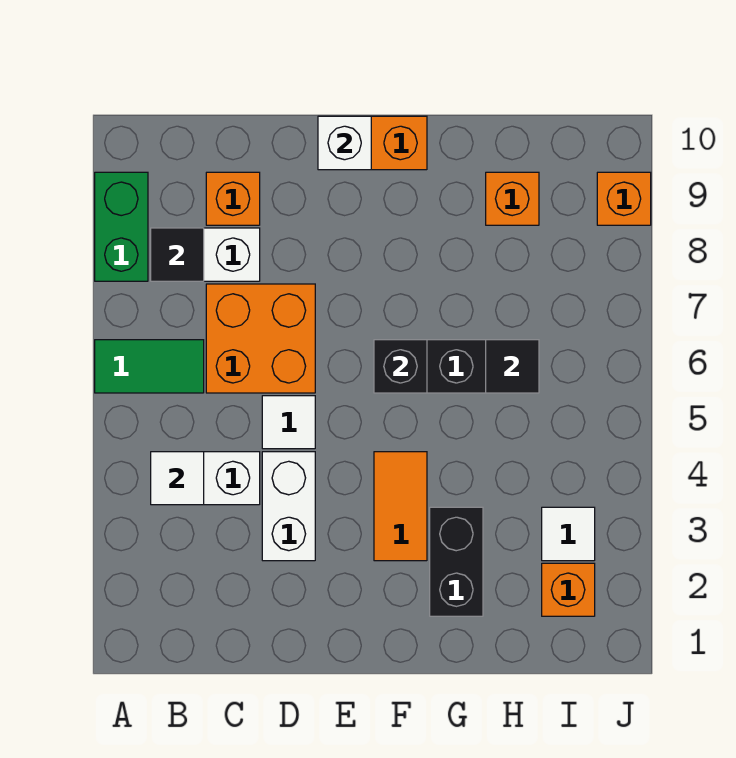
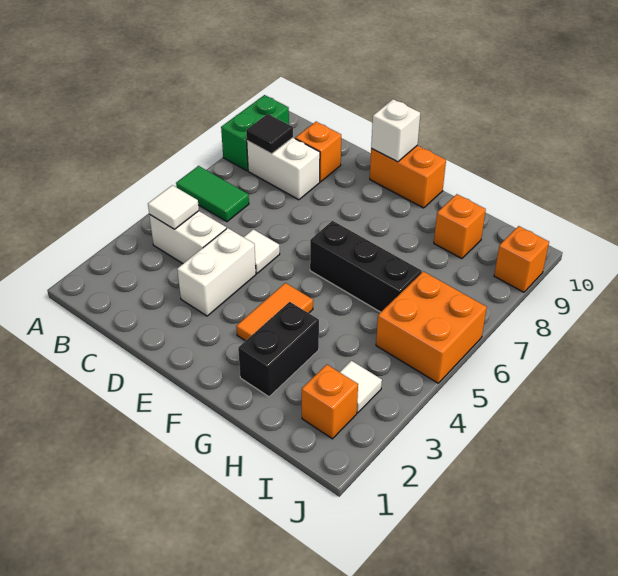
orange 2x2 brick [206,284,315,393] -> orange 2x2 brick moved to [376,271,487,383]
black 1x1 brick [374,340,427,393] -> none
black 1x1 tile [486,340,539,393] -> none

